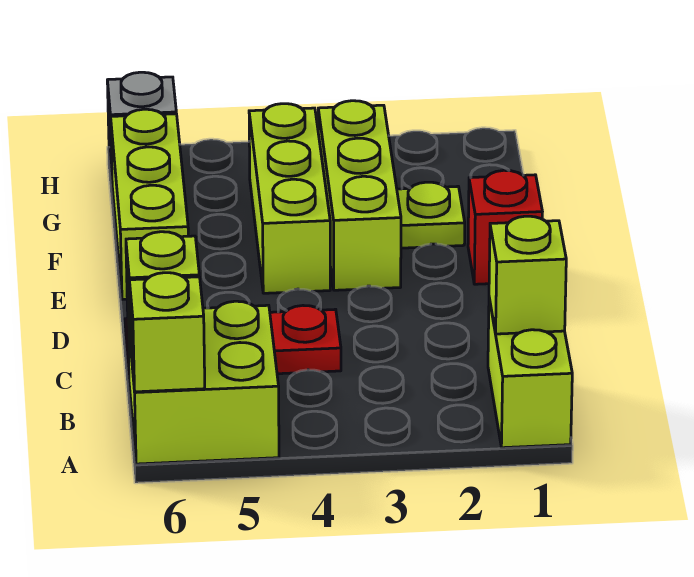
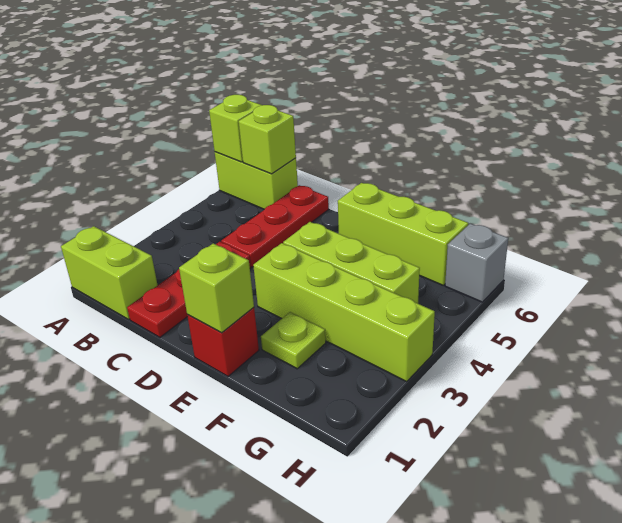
lime 2x2 brick [128,301,279,464] -> lime 1x2 brick [215,152,298,209]
lime 1x1 brick [489,216,566,334] -> lime 1x1 brick moved to [179,244,254,333]
none -> red 1x3 plate [127,242,251,337]
lime 1x3 brick [318,101,401,290] -> lime 1x4 brick [253,243,435,382]

